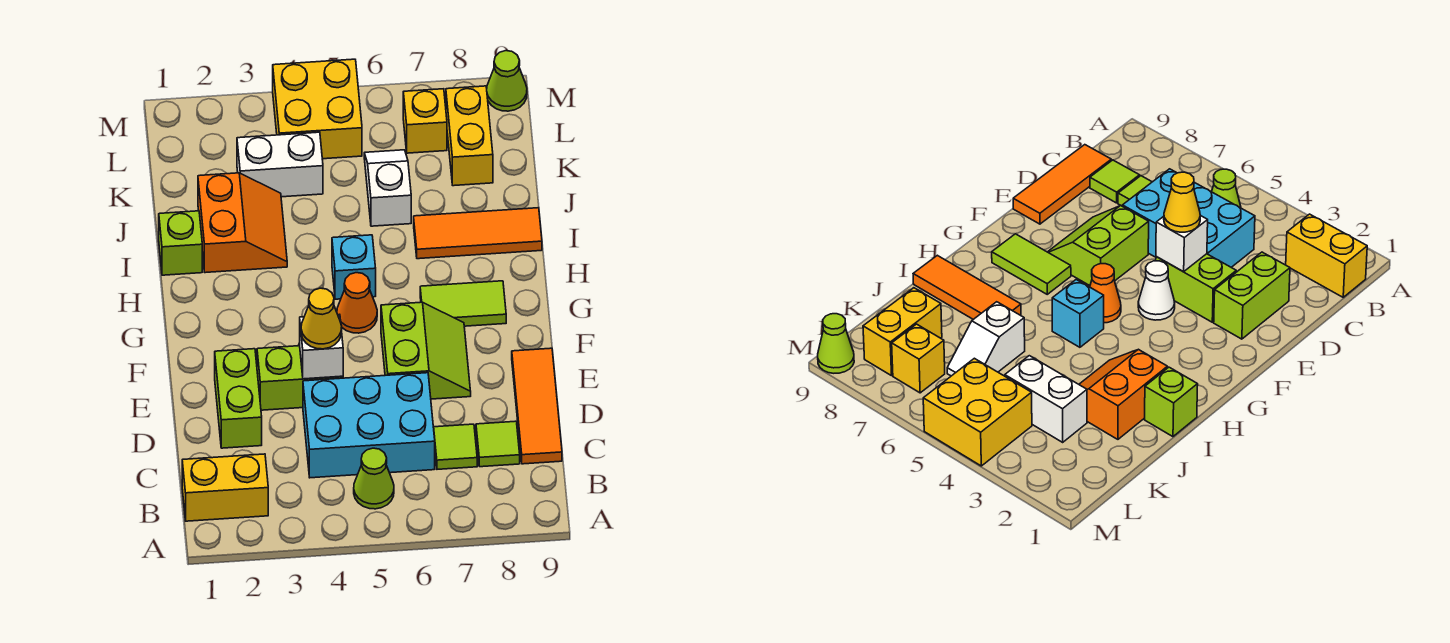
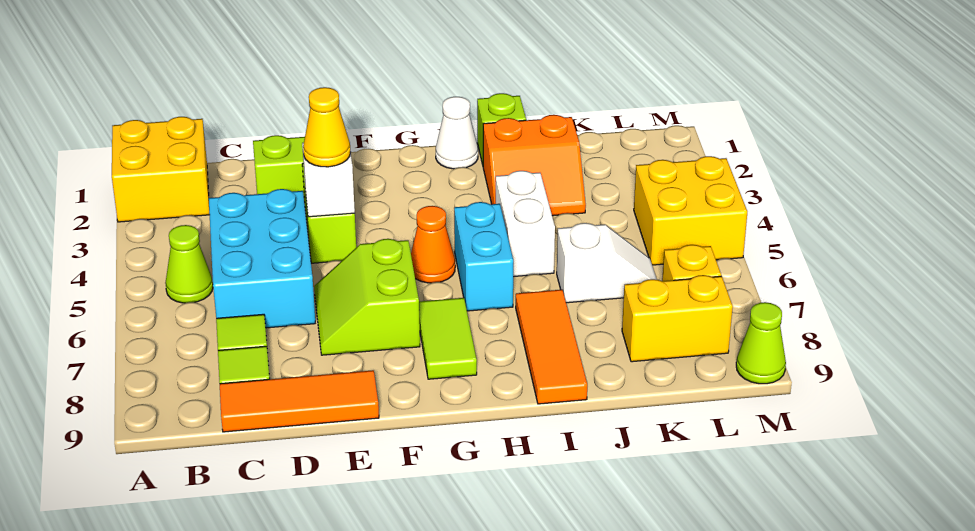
yellow 1x2 brick [182,454,268,521] -> yellow 2x2 brick [112,117,210,222]
lime 2x2 slope [381,302,471,399] -> lime 2x2 slope turned to [314,239,420,355]
white 1x1 cone [1138,261,1175,320] -> white 1x1 cone moved to [436,97,478,169]
cyan 1x1 brick [332,235,376,299] -> cyan 1x2 brick [454,202,513,311]
white 1x2 brick [237,132,323,197] -> white 1x2 brick moved to [496,171,555,277]

